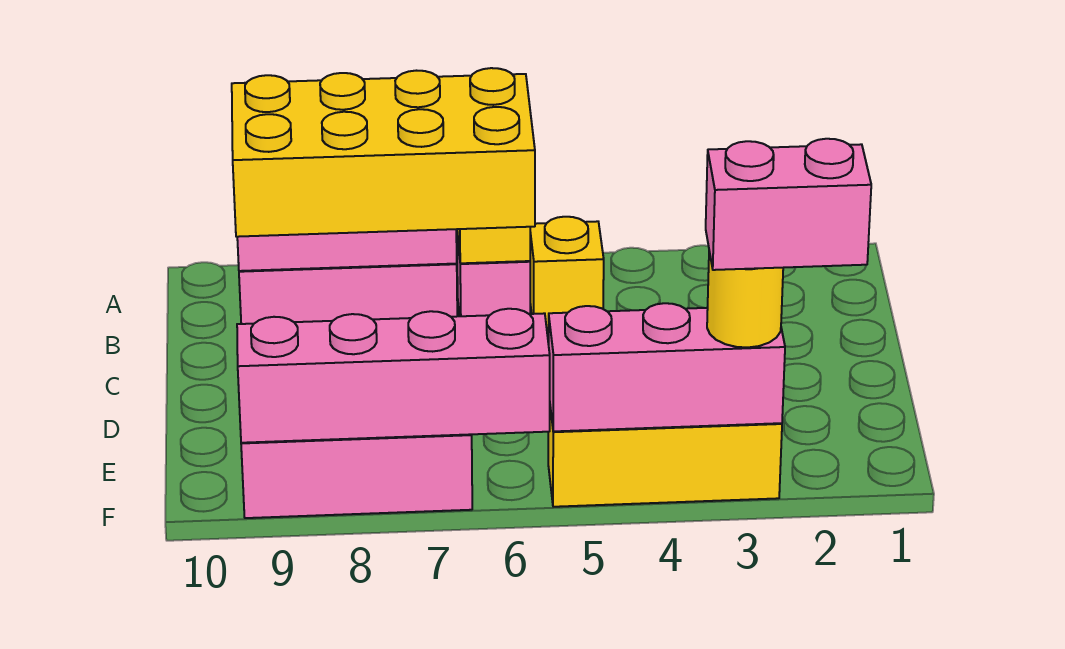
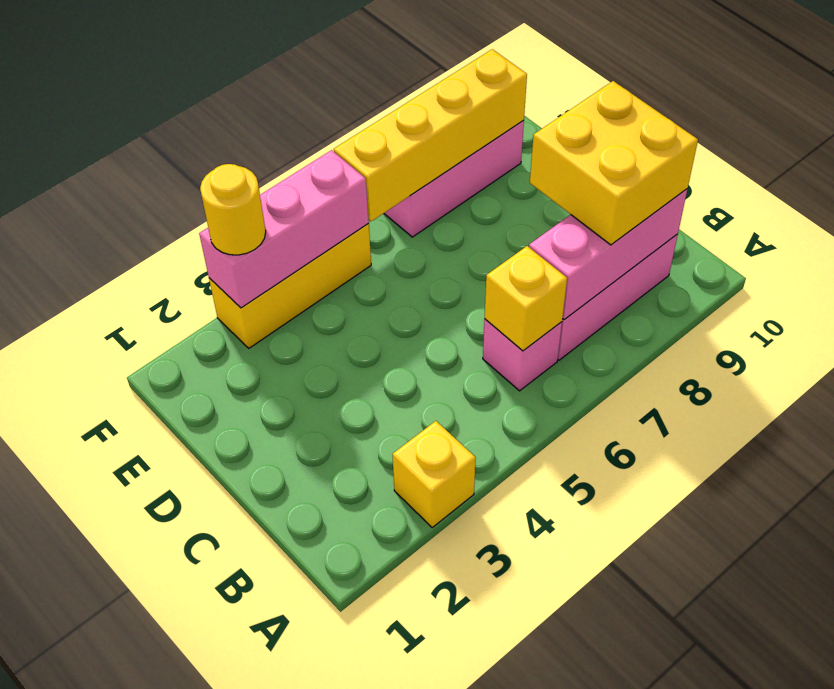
yellow 1x1 brick [530,217,604,333] -> yellow 1x1 brick moved to [393,421,476,527]
yellow 2x4 brick [232,68,535,237] -> yellow 2x2 brick [530,81,698,245]
pink 1x2 brick [706,139,871,270] -> none
pink 1x4 brick [237,309,550,443] -> yellow 1x4 brick [334,49,527,221]

